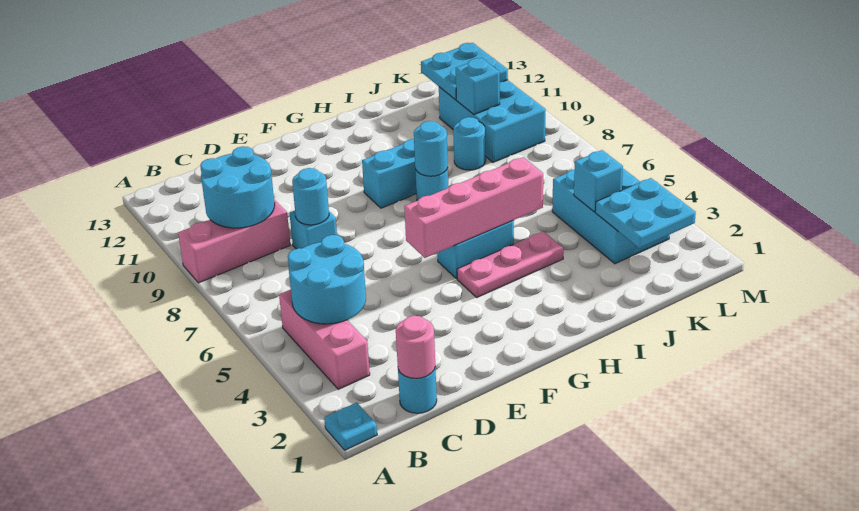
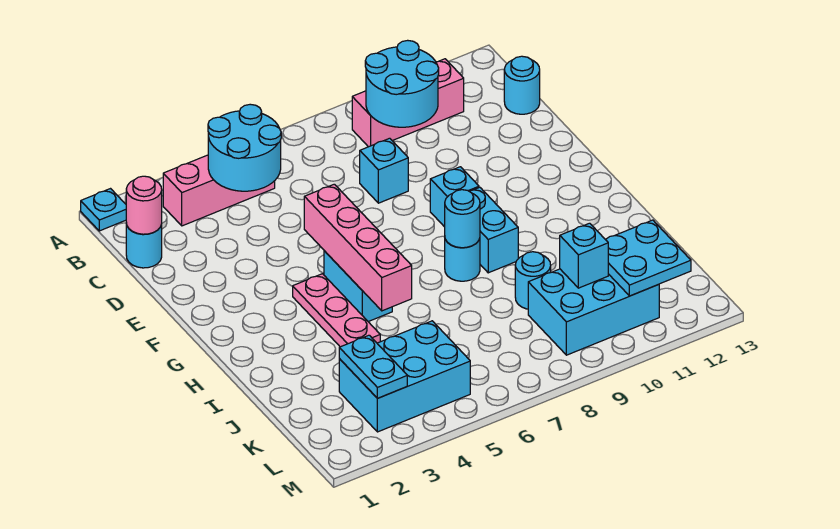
pink 1x3 brick [178,200,290,283] -> pink 1x3 brick turned to [352,59,464,147]
cyan 1x1 round brick [292,168,329,225] -> cyan 1x1 round brick moved to [504,56,540,114]
cyan 2x2 plate [595,178,696,248] -> cyan 1x2 plate [339,335,407,398]
cyan 1x1 brick [574,150,623,212] -> cyan 1x1 brick moved to [430,167,479,227]

